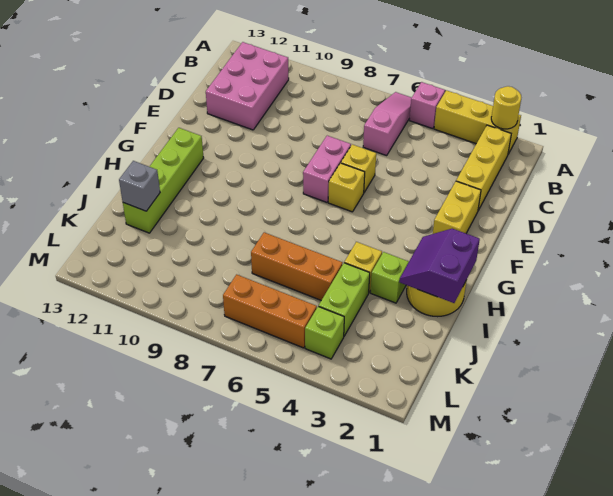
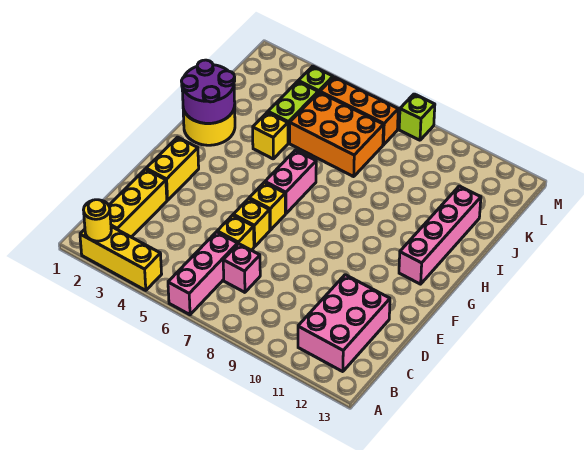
pink 1x1 brick [409,82,445,129] -> pink 1x1 brick moved to [223,244,260,292]
pink 1x3 slope [363,92,412,156] -> pink 1x3 brick [168,232,238,315]
none -> yellow 1x1 brick [217,215,254,250]
pink 1x2 brick [303,136,351,202] -> pink 1x2 brick moved to [265,150,316,214]
lime 1x4 brick [123,128,204,233] -> pink 1x4 brick [399,186,481,284]
purple 2x2 slope [399,229,480,303] -> purple 2x2 round brick [182,60,235,123]
lime 1x1 brick [370,252,409,303] -> lime 1x1 brick moved to [399,94,435,140]
orange 1x3 brick [251,232,342,300] -> orange 2x3 brick [290,92,383,177]
grey 1x1 brick [119,161,160,211] -> none

